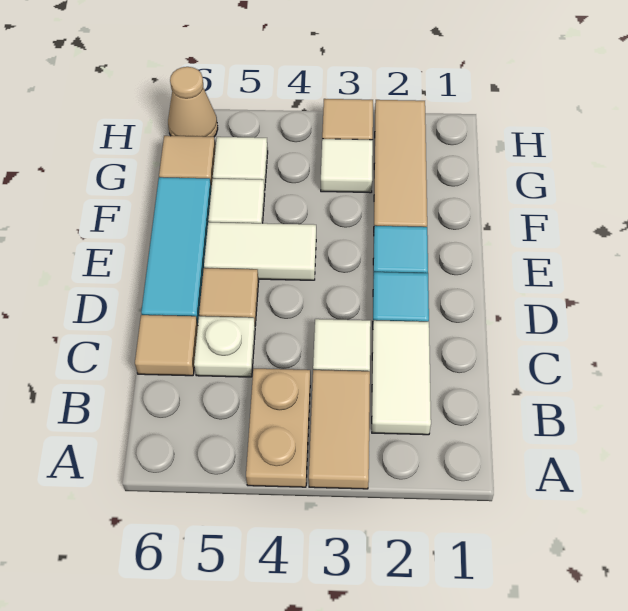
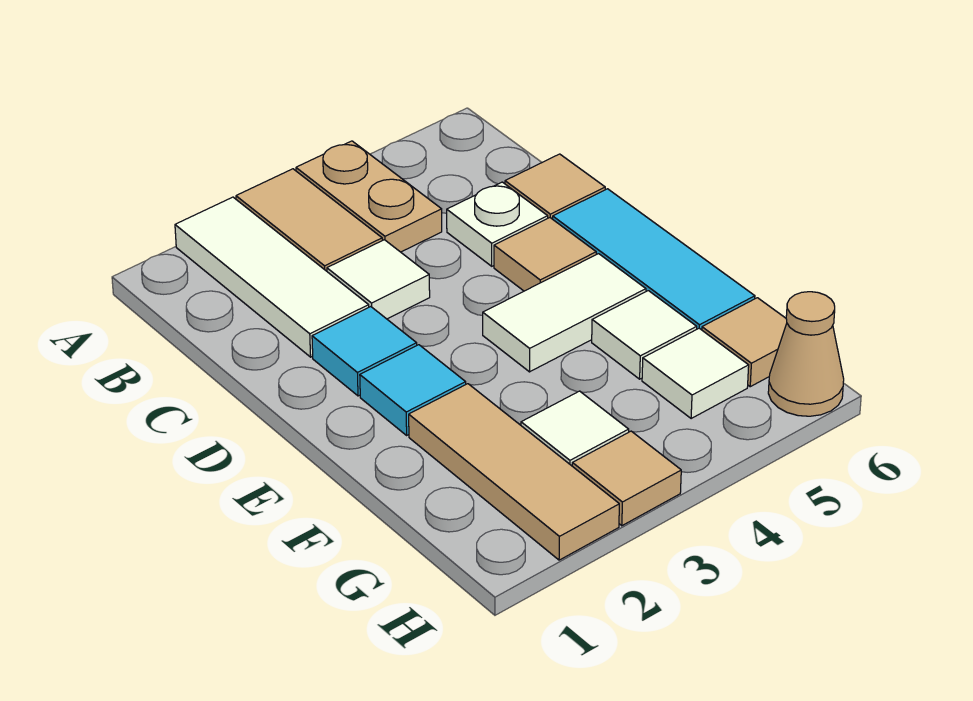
white 1x2 tile [372,320,431,435] -> white 1x3 tile [175,197,369,357]

